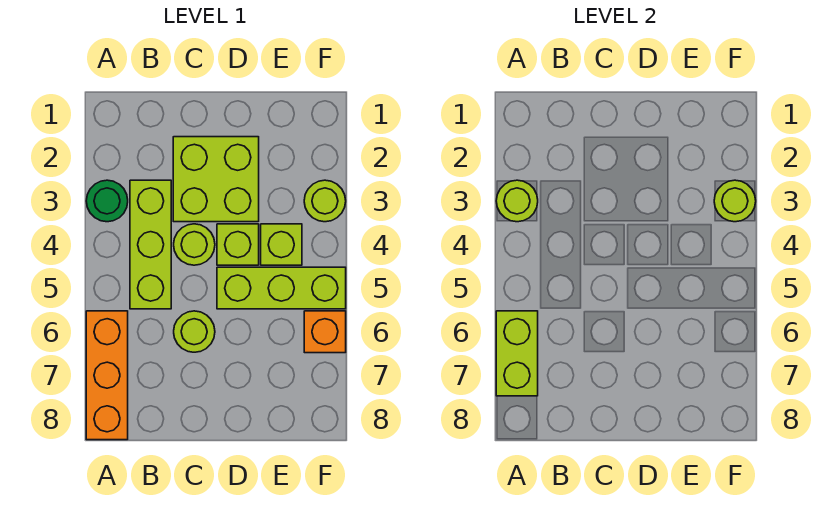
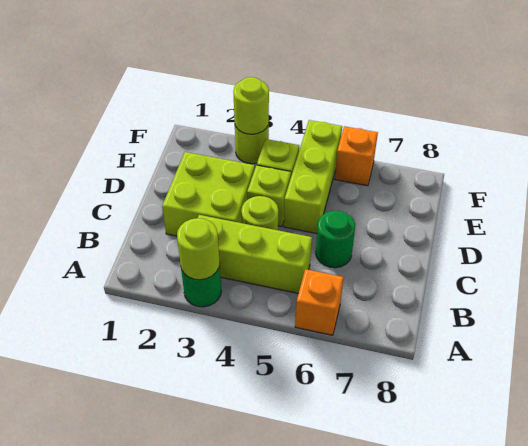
orange 1x3 brick [86,311,128,440] -> orange 1x1 brick [295,269,344,335]
lime 1x2 brick [496,311,538,396] -> none
lime 1x1 round brick [174,311,215,352] -> green 1x1 round brick [316,211,355,268]

